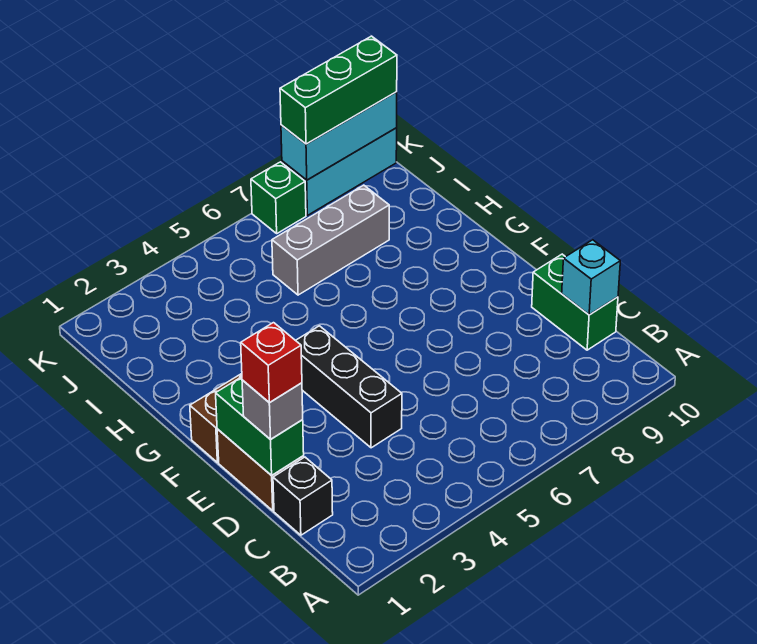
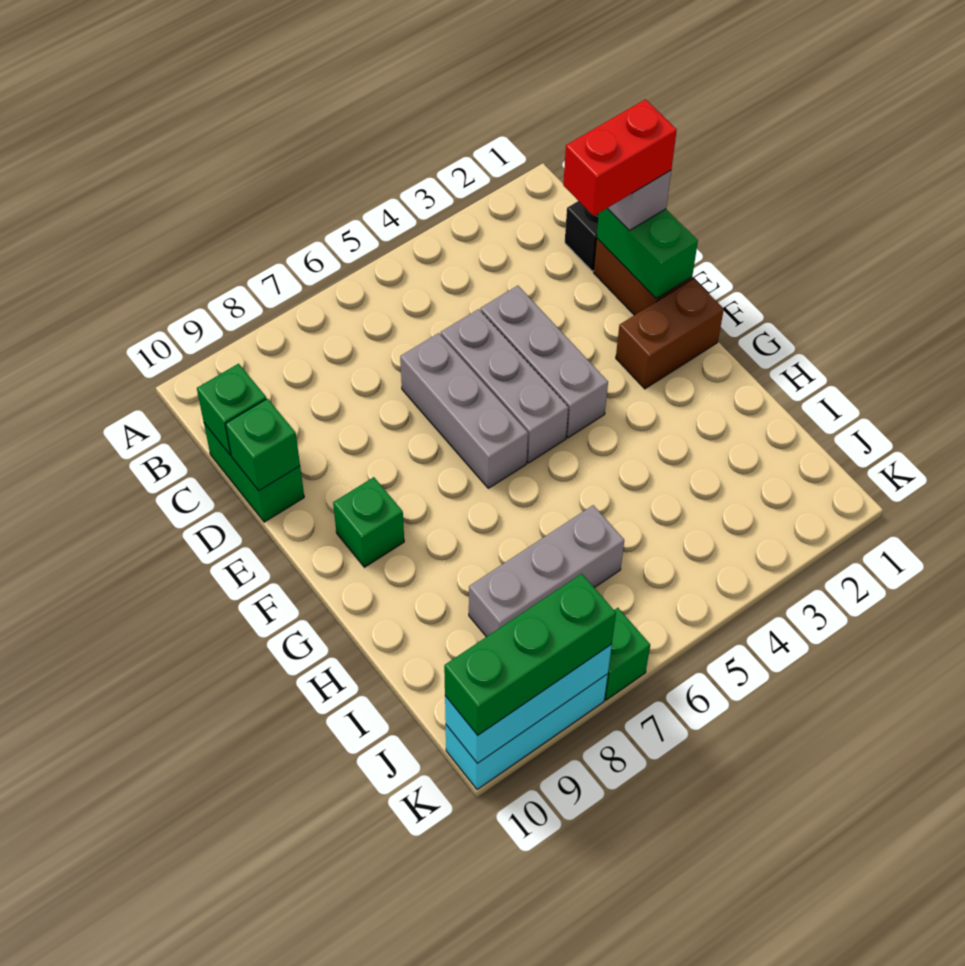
cyan 1x1 brick [562,240,620,315] -> green 1x1 brick [197,364,266,455]
red 1x1 brick [241,323,302,402] -> red 1x2 brick [563,99,677,216]
black 1x3 brick [296,326,402,448] -> grey 1x3 brick [481,286,608,438]
none -> grey 1x3 brick [441,309,568,463]
none -> grey 1x3 brick [400,333,528,488]
none -> green 1x1 brick [225,399,300,491]
none -> green 1x1 brick [333,477,404,567]

